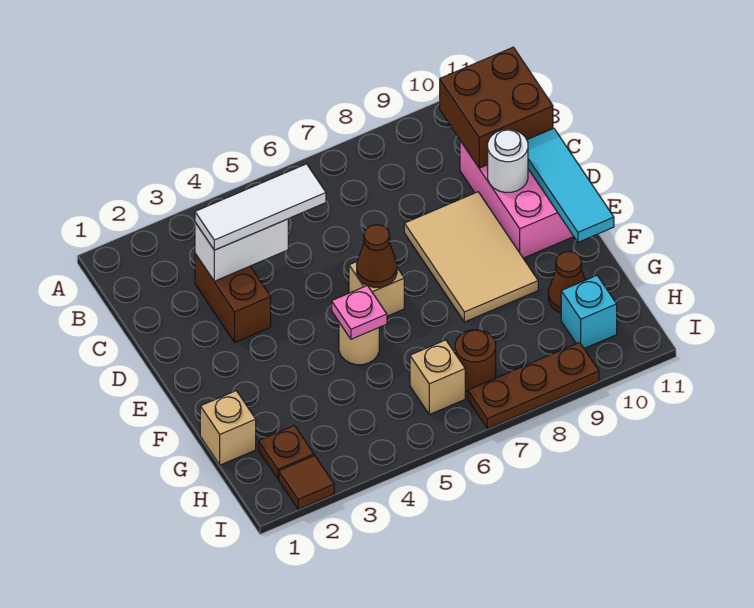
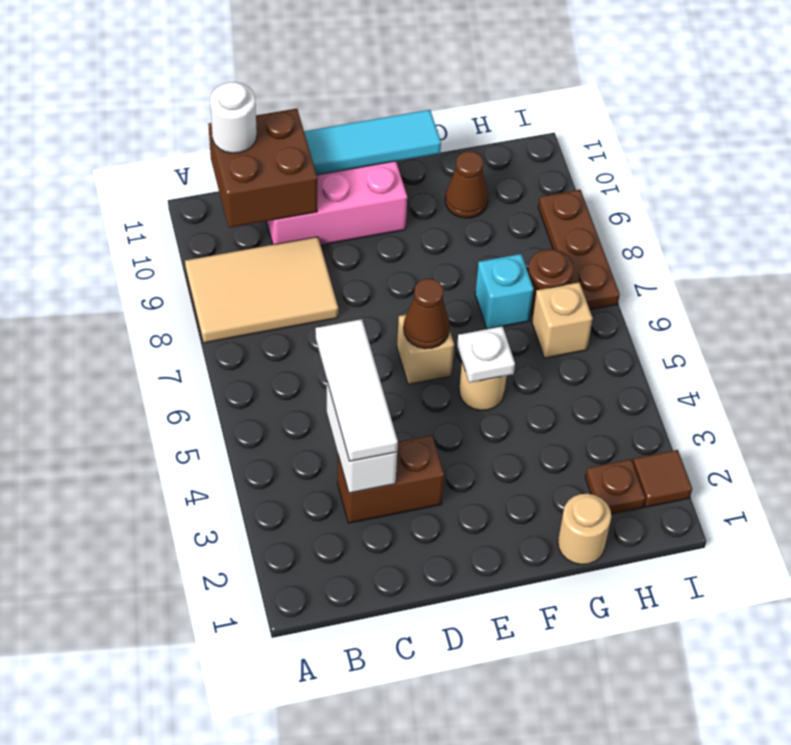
tan 2x3 tile [404,192,538,322] -> tan 2x3 tile moved to [185,237,338,343]
white 1x1 round brick [488,129,528,193] -> white 1x1 round brick moved to [210,82,257,153]
pink 1x1 plate [332,285,387,339] -> white 1x1 plate [457,326,515,383]
tan 1x1 brick [200,391,256,465] -> tan 1x1 round brick [558,494,611,565]
cyan 1x1 brick [561,276,617,348] -> cyan 1x1 brick moved to [475,254,534,329]

